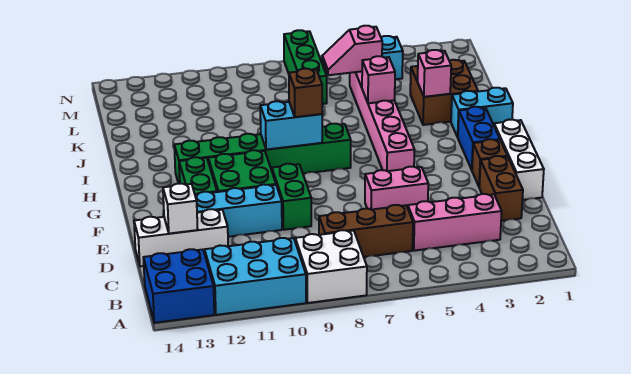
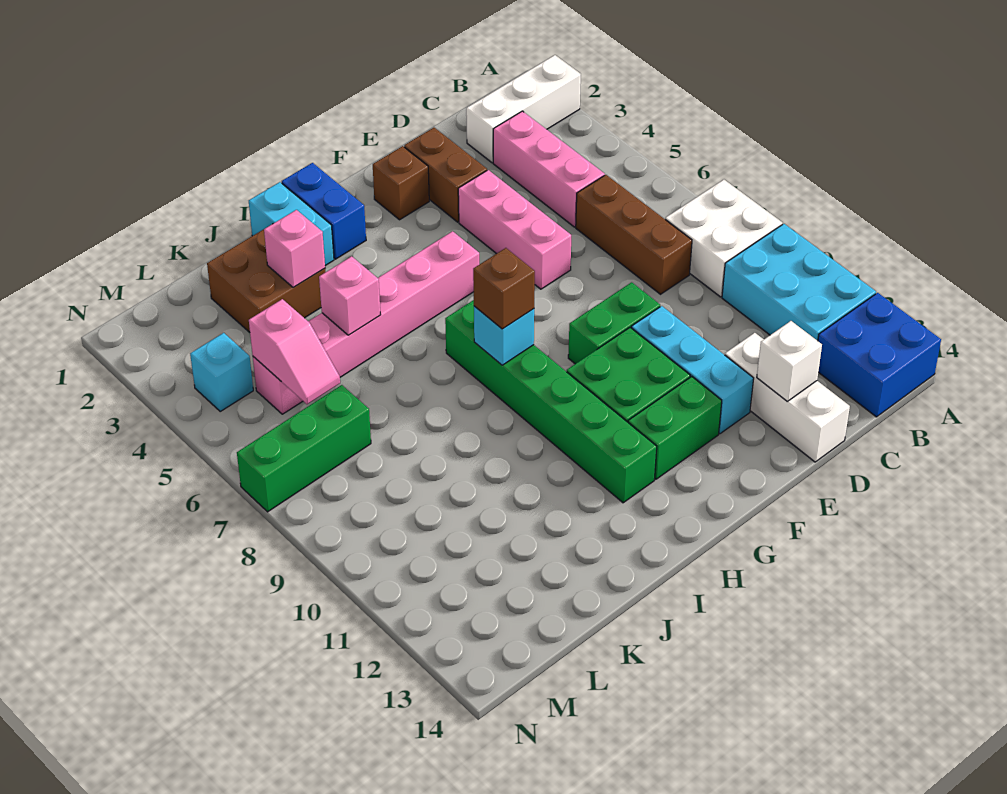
brown 1x2 brick [479,156,523,221] -> brown 1x2 brick turned to [404,128,487,222]
white 1x3 brick [494,120,544,200] -> white 1x3 brick moved to [466,55,581,163]
pink 1x2 brick [365,167,428,210] -> pink 1x3 brick [458,170,571,289]
blue 1x2 brick [458,107,500,170] -> blue 1x2 brick turned to [282,163,366,259]
cyan 1x2 brick [260,101,322,150] -> cyan 1x1 brick [474,306,534,365]

